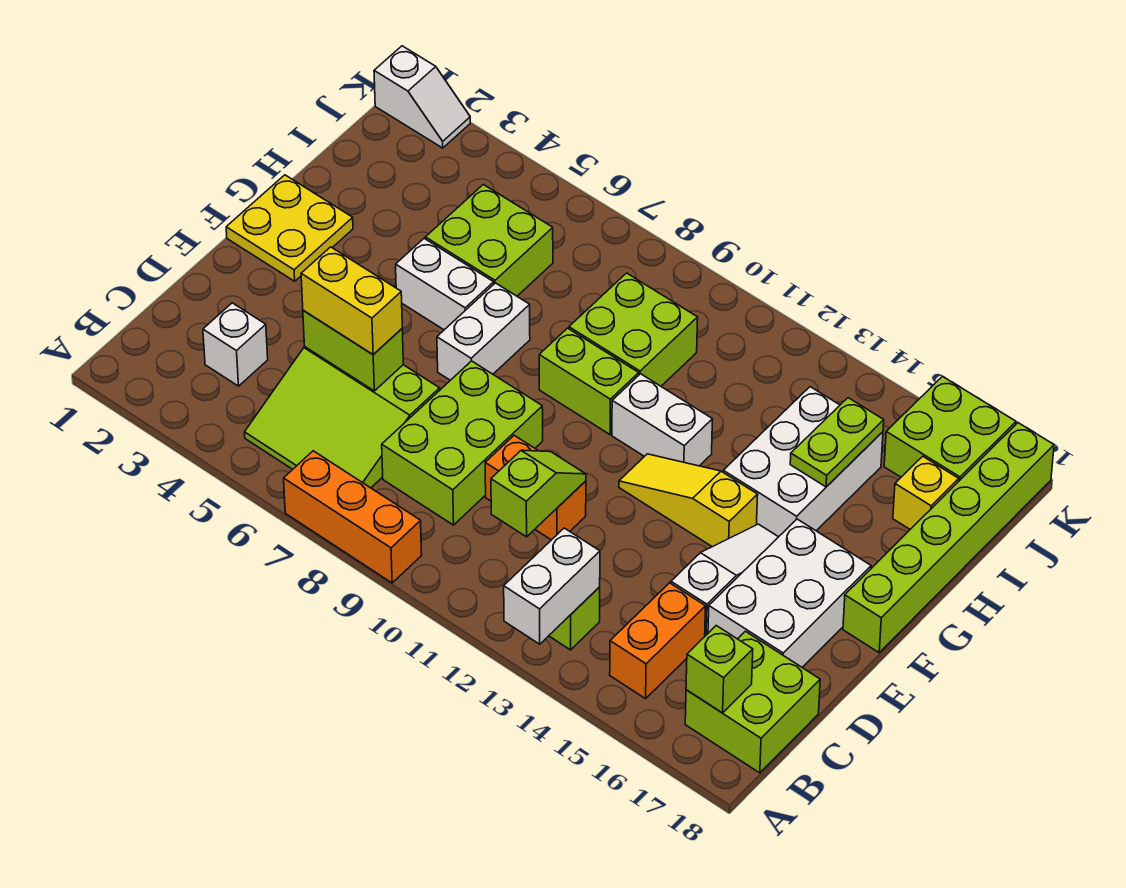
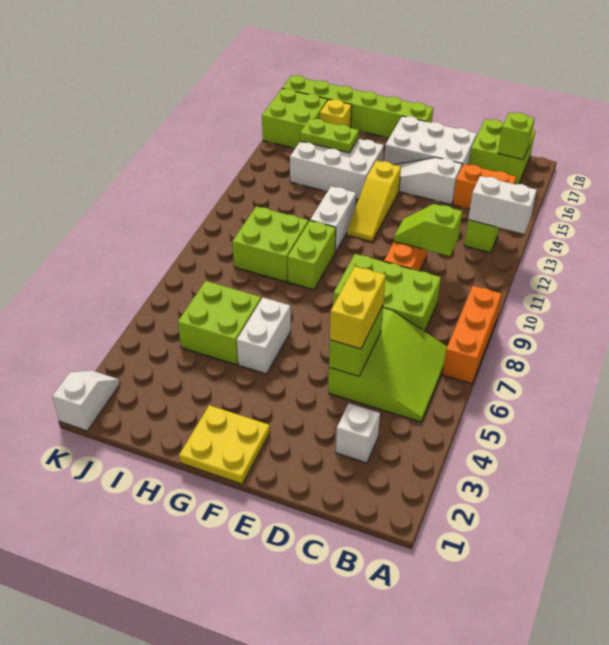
white 1x2 brick [437,283,530,380] -> none

